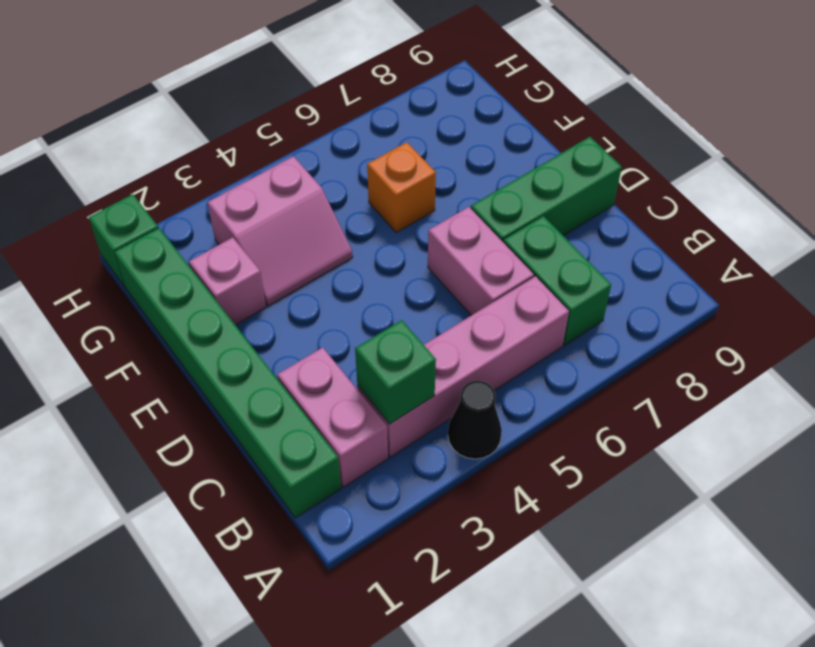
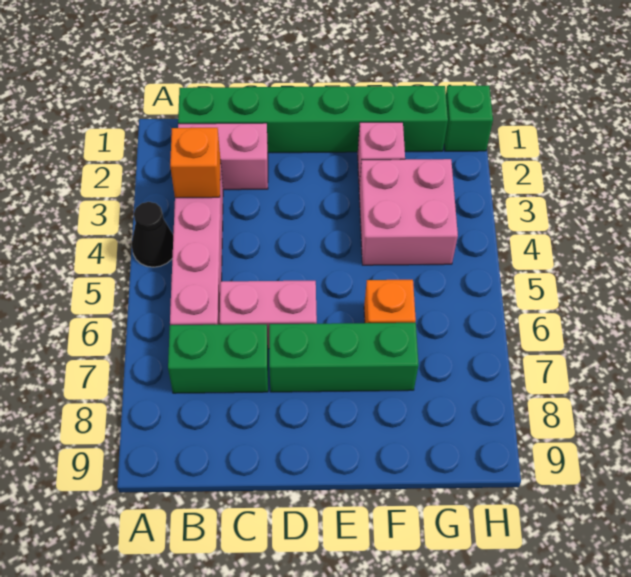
green 1x1 brick [355,320,436,424] -> orange 1x1 brick [170,128,221,198]
green 1x3 brick [471,137,622,242] -> green 1x3 brick turned to [269,323,419,392]
pink 2x2 slope [207,156,353,306] -> pink 2x2 brick [359,159,458,265]

